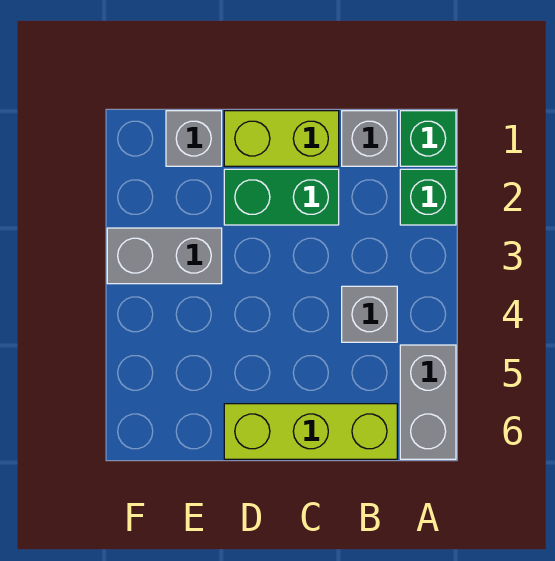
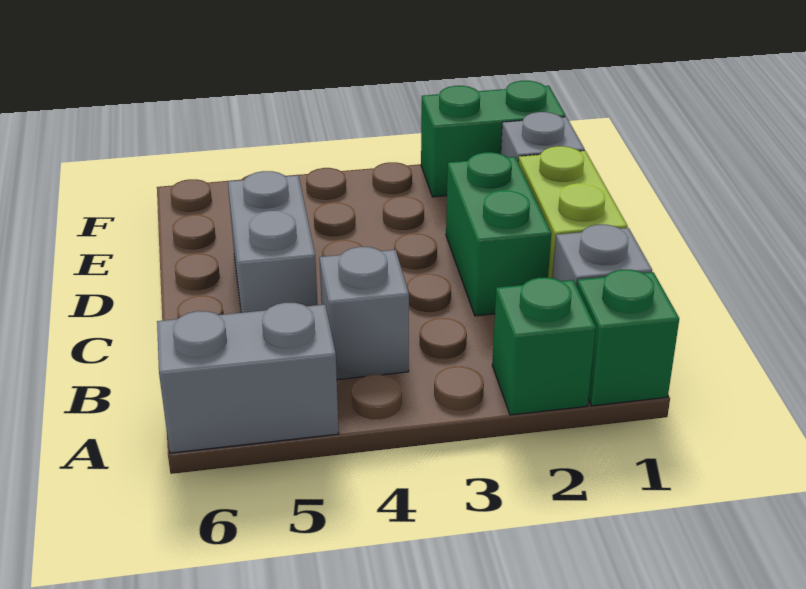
lime 1x3 brick [224,404,397,459] -> none
grey 1x2 brick [107,228,222,284] -> grey 1x2 brick moved to [228,171,317,313]
none -> green 1x2 brick [421,81,566,197]

